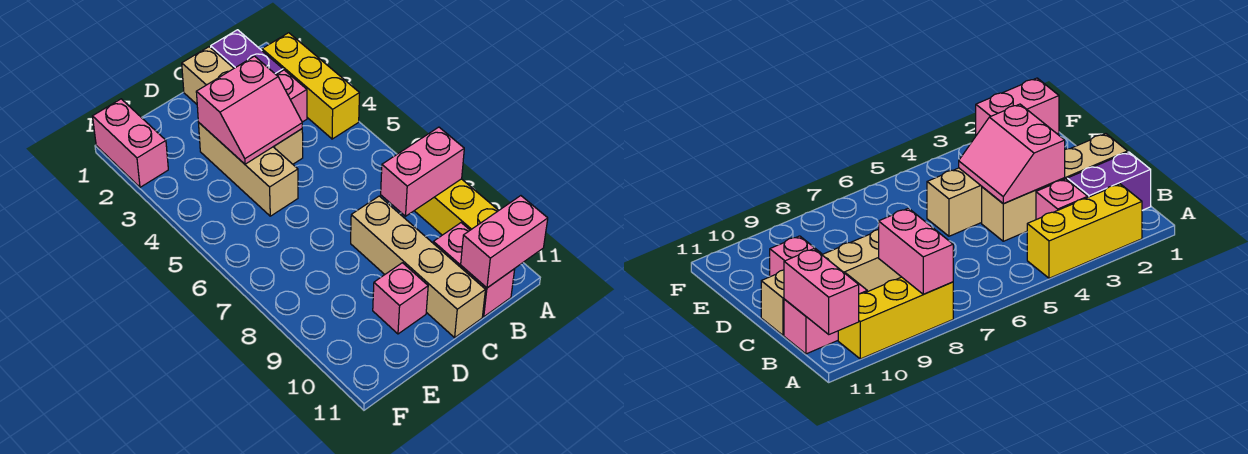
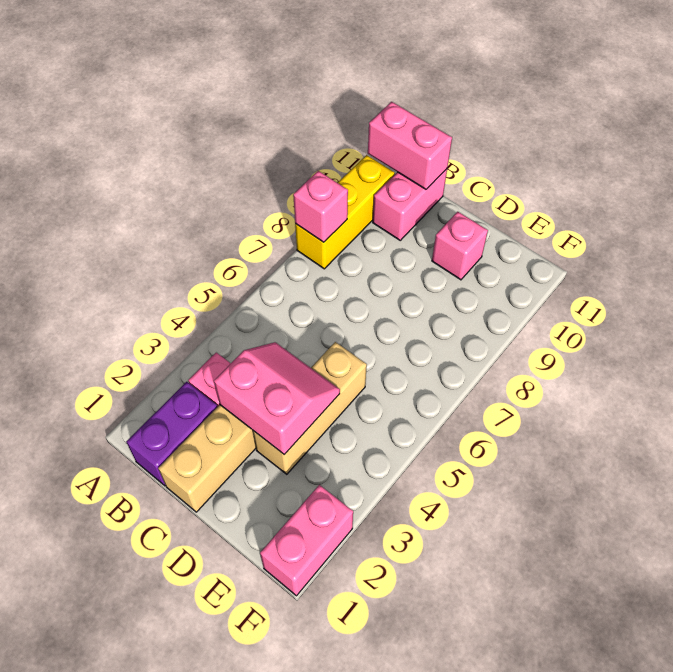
yellow 1x3 brick [262,33,359,139] -> none
pink 1x2 brick [381,127,464,216] -> pink 1x1 brick [293,171,348,242]
tan 1x4 brick [351,196,485,338] -> none

